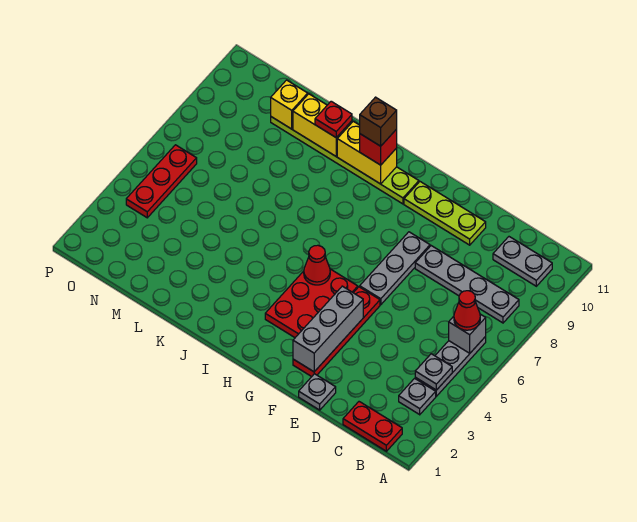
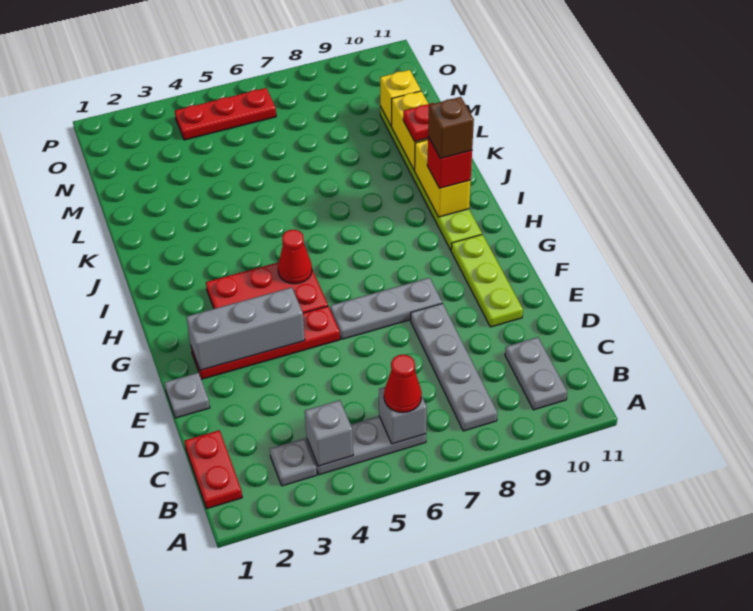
grey 1x1 plate [415,354,452,390] -> grey 1x1 brick [305,400,353,466]

